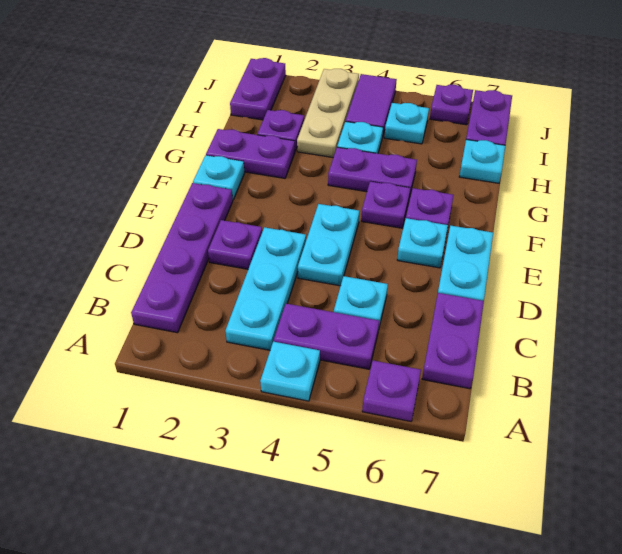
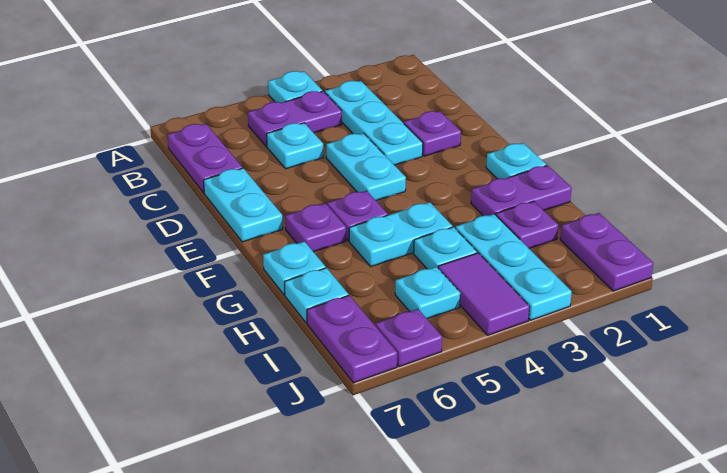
purple 1x1 plate [362,361,421,421] -> none
purple 1x4 plate [131,183,233,333] -> none
cyan 1x1 plate [397,218,448,268] -> cyan 1x1 plate moved to [263,241,326,295]
purple 1x2 plate [328,147,417,194] -> cyan 1x2 plate [349,202,452,266]
tan 1x3 plate [297,69,359,157] -> cyan 1x3 plate [456,214,572,320]

